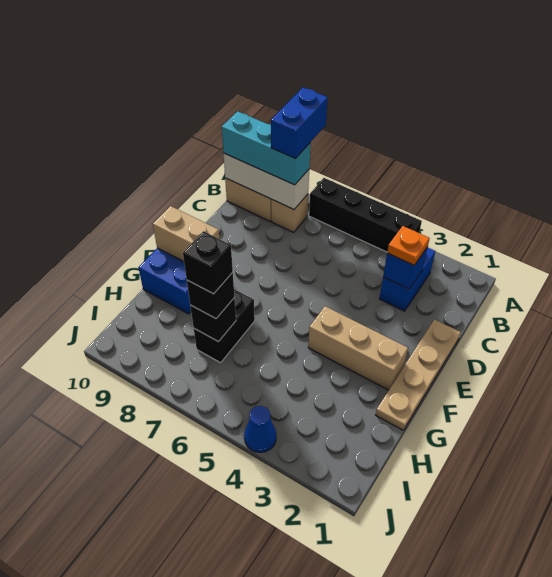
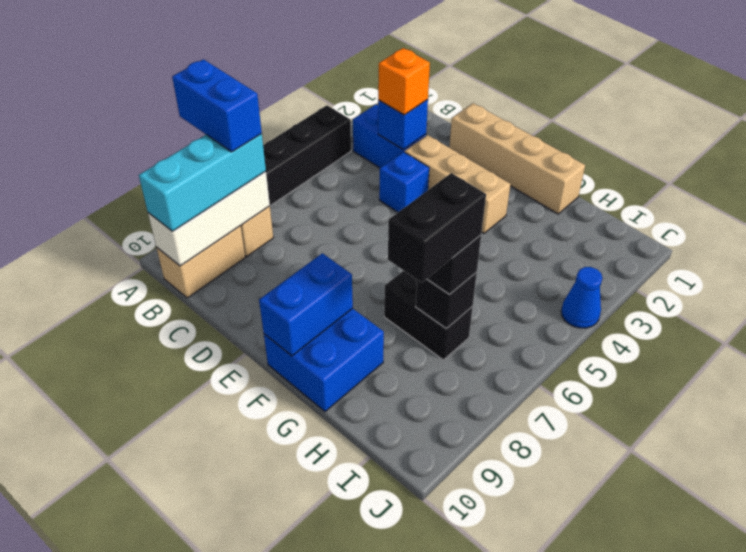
orange 1x1 plate [387,226,430,265] -> orange 1x1 brick [378,48,430,115]
tan 1x4 plate [376,319,461,430] -> tan 1x4 brick [449,103,585,214]
none -> blue 1x1 brick [379,152,429,212]
tan 1x3 brick [308,306,408,390] -> tan 1x3 brick turned to [405,135,511,233]
tan 1x2 brick [153,206,219,261] -> blue 1x2 brick [259,253,353,356]
black 1x1 brick [183,231,233,294] -> black 1x2 brick [388,173,486,283]

